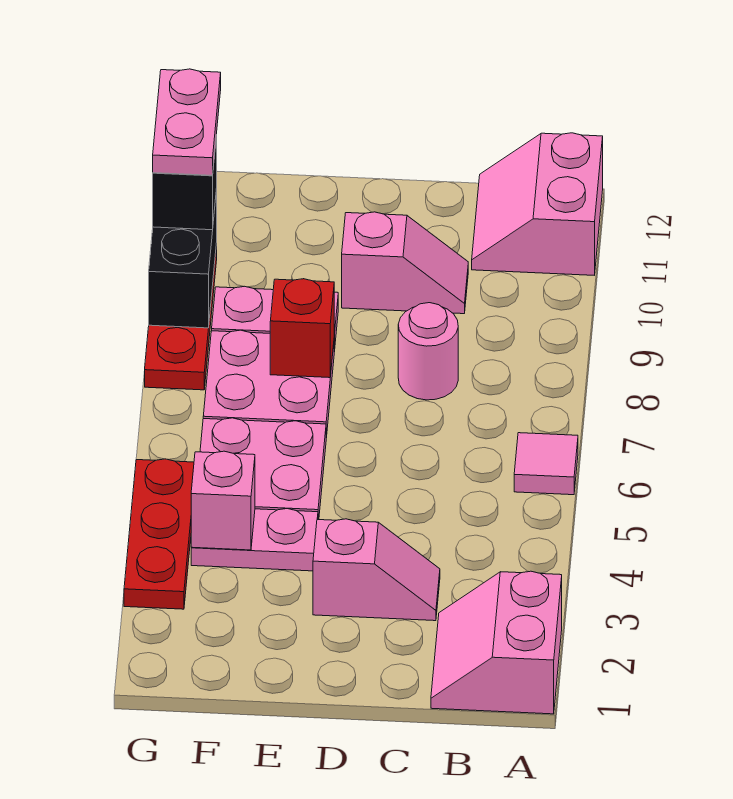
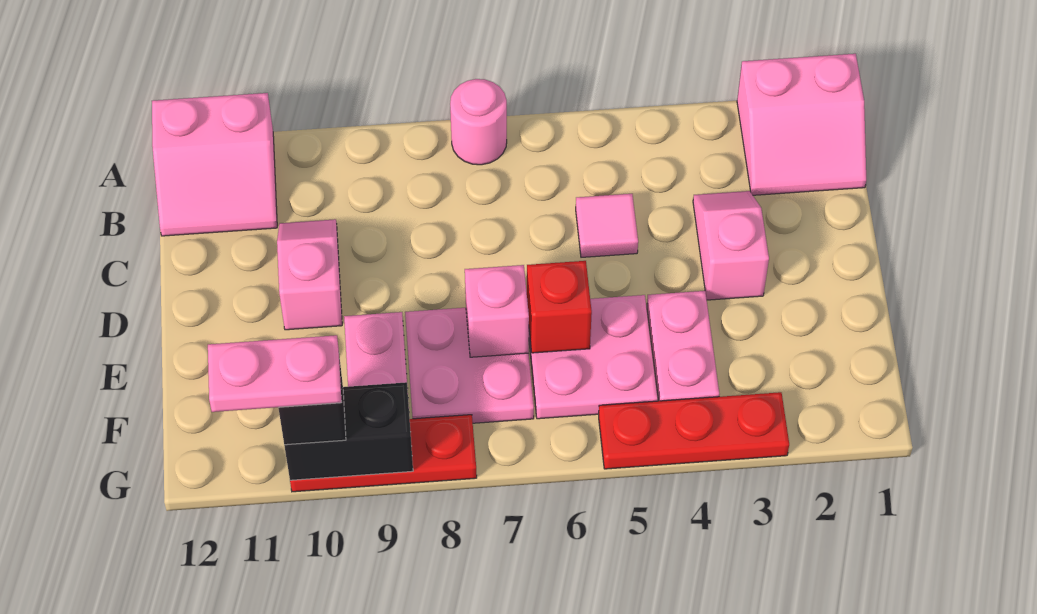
pink 1x1 tile [514,433,578,495] -> pink 1x1 tile moved to [576,194,638,257]
pink 1x1 round brick [398,303,458,400] -> pink 1x1 round brick moved to [450,79,507,165]
red 1x1 brick [270,279,334,378] -> red 1x1 brick moved to [527,261,592,353]
pink 1x1 brick [191,451,255,550] -> pink 1x1 brick moved to [465,265,529,357]

